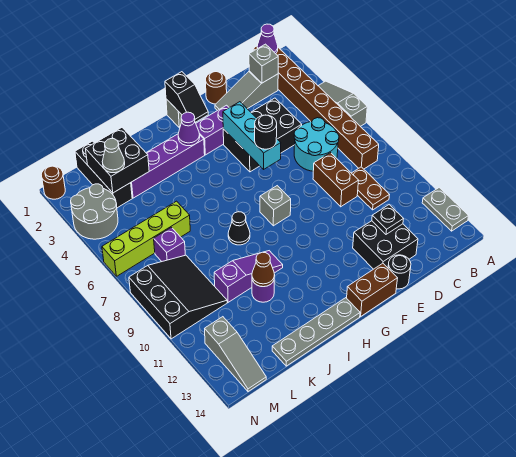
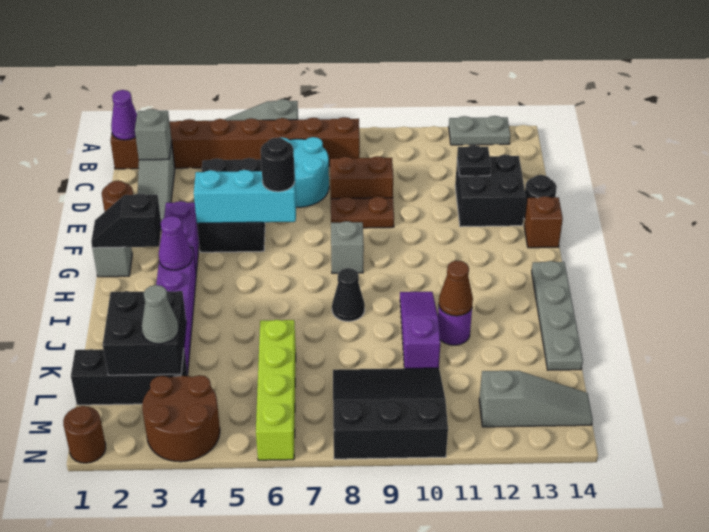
brown 1x2 plate [352,167,389,210] -> brown 1x2 plate moved to [331,197,394,228]
brown 1x2 brick [347,263,398,316] -> brown 1x1 brick [524,196,563,248]
black 1x2 slope [165,72,208,122] -> black 1x2 slope turned to [91,193,161,248]
purple 1x1 brick [154,227,185,261] -> none
grey 2x2 round brick [71,184,118,239] -> brown 2x2 round brick [142,375,220,462]

